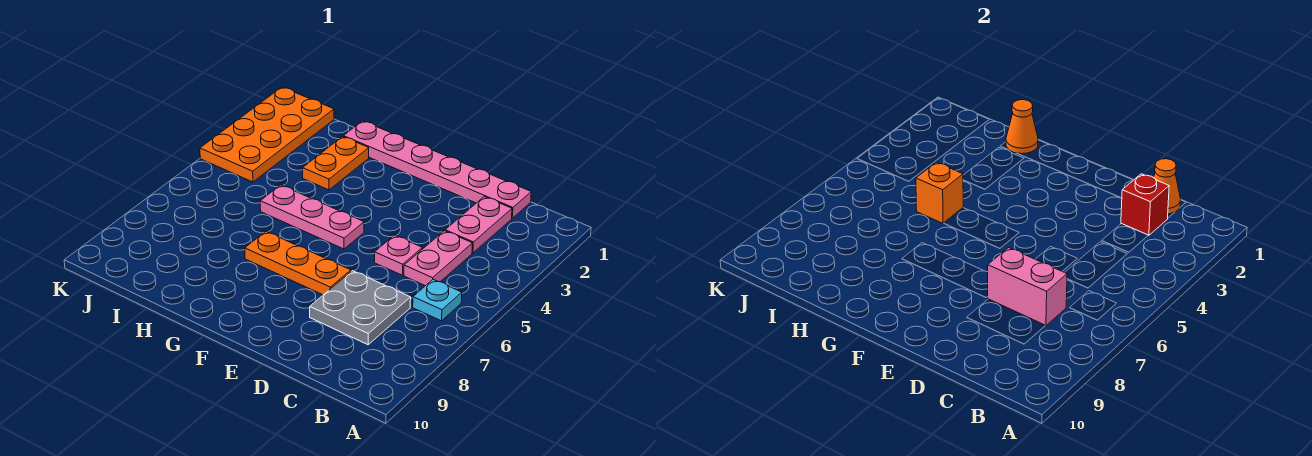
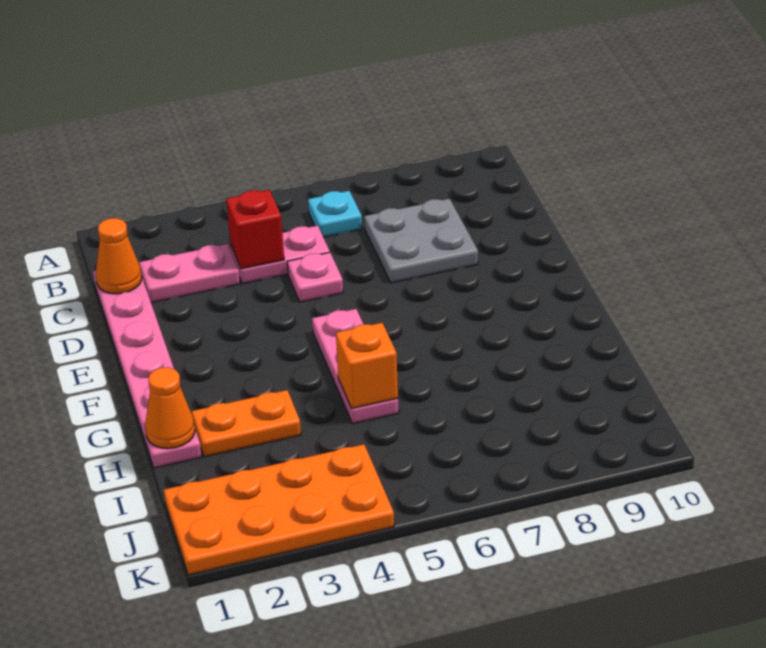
red 1x1 brick [1121,174,1169,235] -> red 1x1 brick moved to [226,190,284,269]
pink 1x2 brick [987,248,1067,326] -> none
orange 1x3 plate [245,231,351,295] -> none

